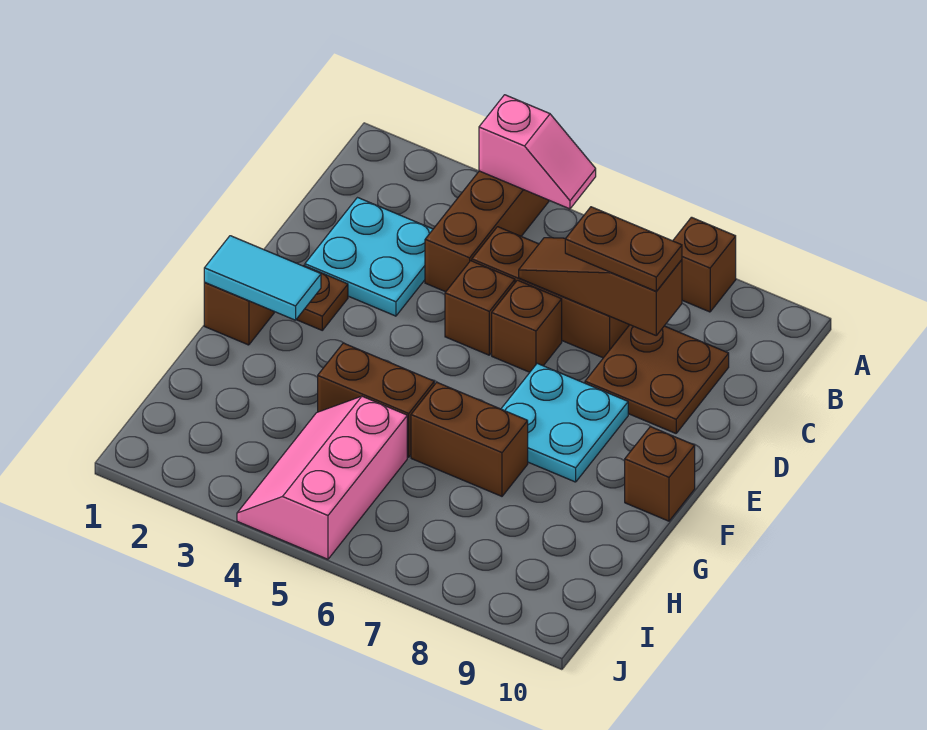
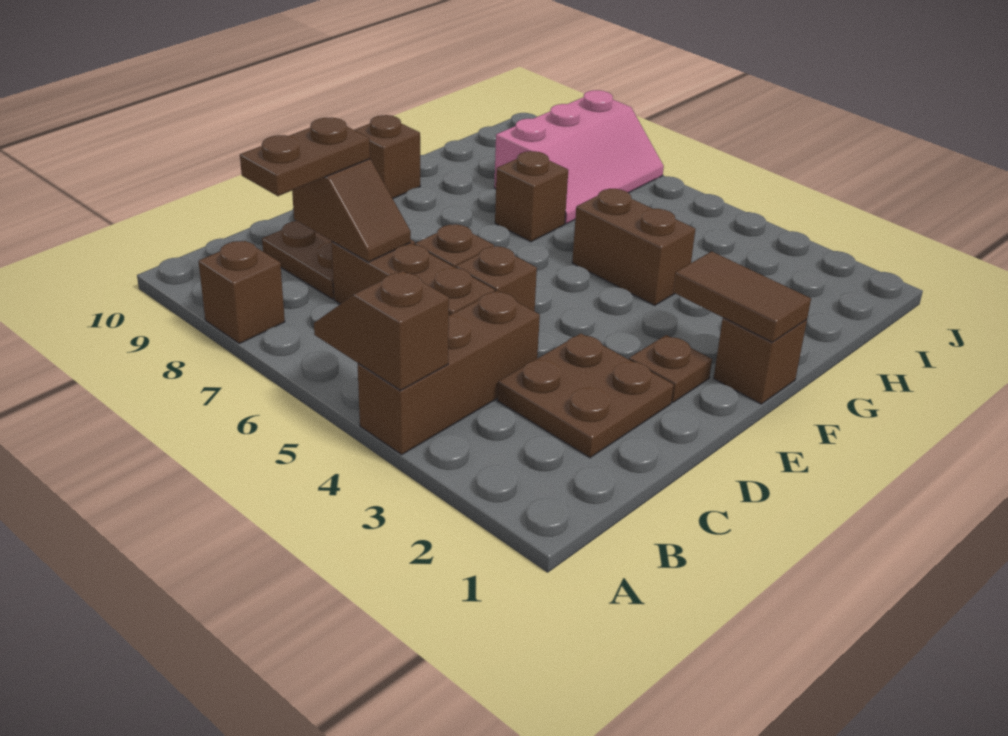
pink 1x2 slope [479,95,596,209] -> brown 1x2 slope [314,271,449,390]
cyan 2x2 plate [305,198,433,316] -> brown 2x2 plate [498,334,674,458]
brown 1x3 slope [519,238,682,335] -> brown 1x2 slope [292,159,411,262]
brown 1x2 plate [565,207,682,291] -> brown 1x2 plate turned to [240,117,370,196]
cyan 2x2 plate [501,363,628,482] -> none
cyan 1x2 tile [204,236,321,320] -> brown 1x2 tile [673,251,811,342]
brown 1x2 brick [411,382,528,496] -> brown 1x1 brick [495,151,568,242]
pink 2x3 slope [237,396,407,559] -> pink 2x3 slope moved to [494,90,664,224]

